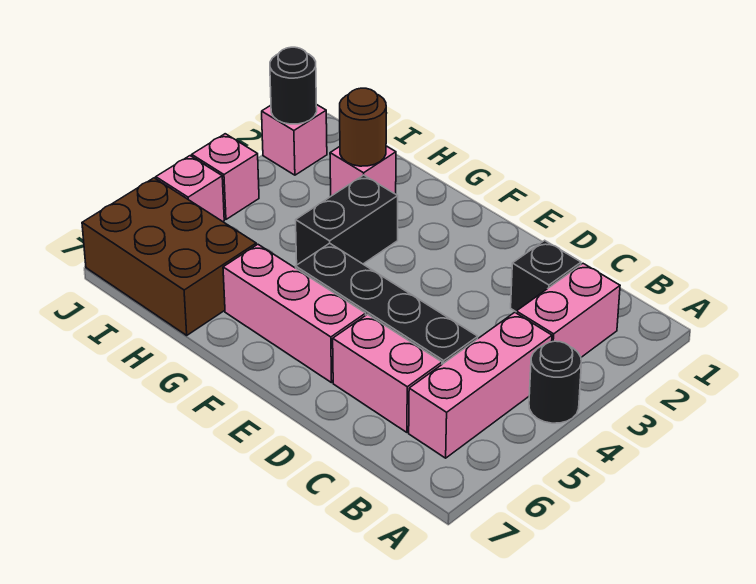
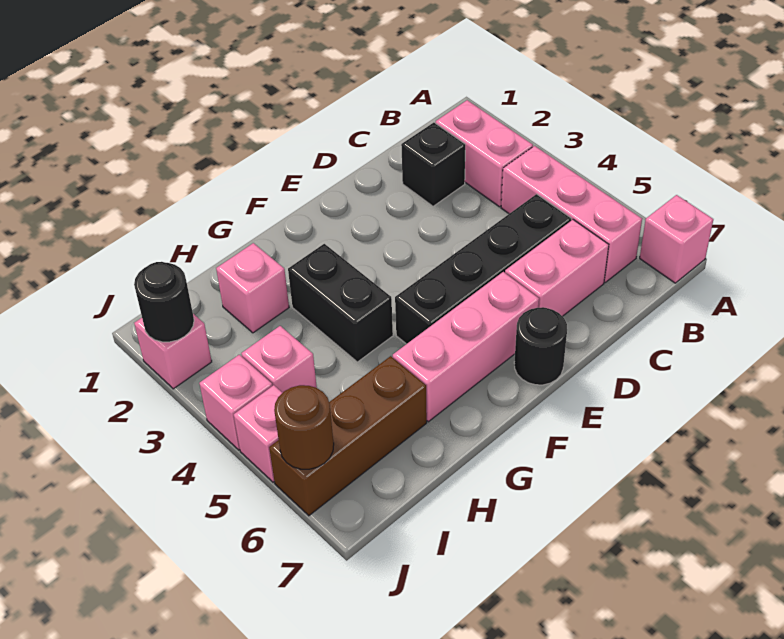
black 1x1 round brick [529,341,581,423] -> black 1x1 round brick moved to [514,307,567,385]
none -> pink 1x1 brick [640,195,713,283]
brown 1x1 round brick [340,88,386,166] -> brown 1x1 round brick moved to [274,385,334,469]
brown 2x3 brick [82,178,256,335] -> brown 1x3 brick [269,356,427,516]
none -> pink 1x1 brick [241,326,317,393]

